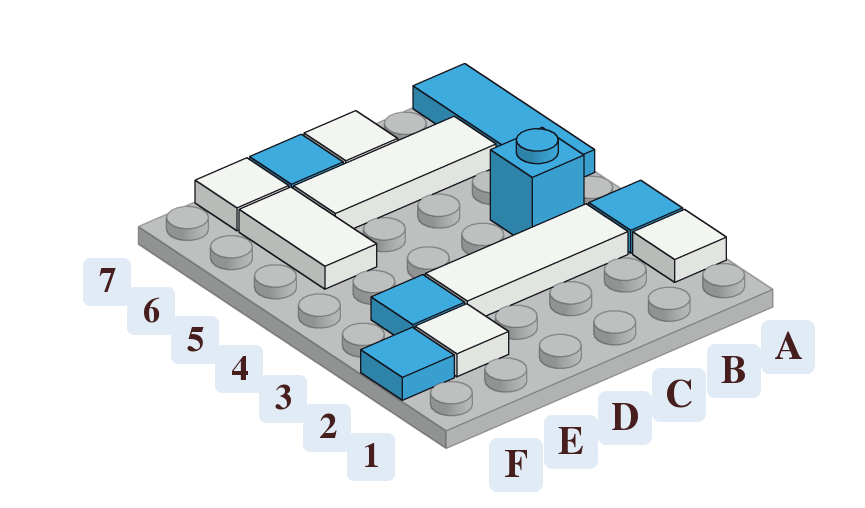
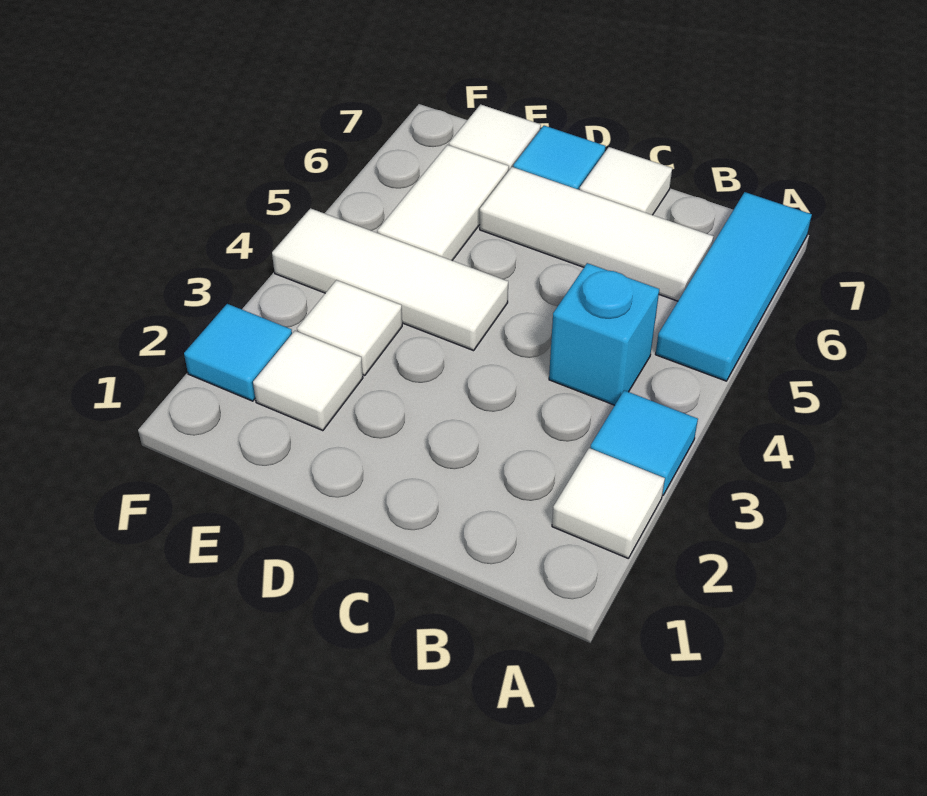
white 1x3 tile [425,204,628,316] -> white 1x3 tile moved to [272,208,508,351]
cyan 1x1 tile [371,275,465,335] -> white 1x1 tile [297,280,402,376]

